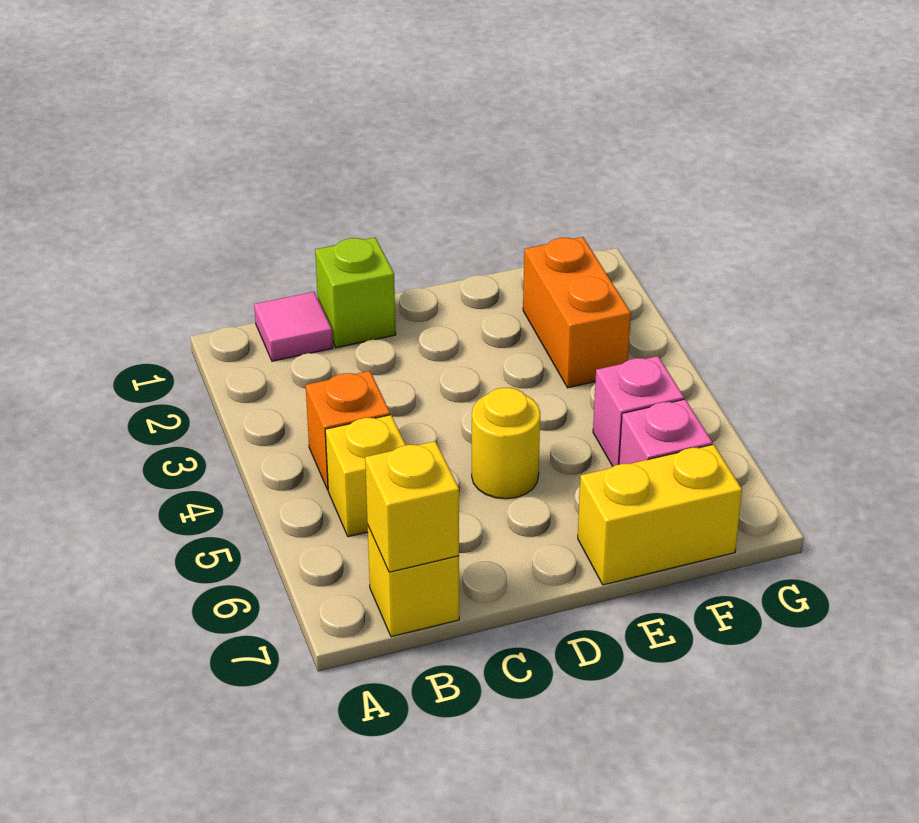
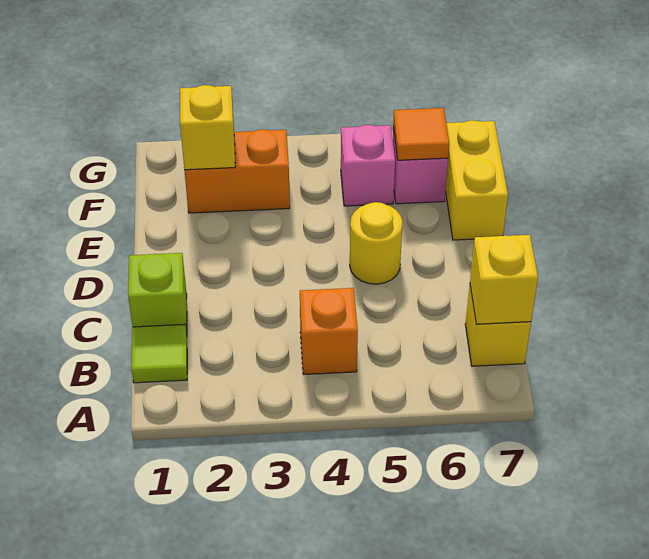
pink 1x1 tile [254,292,333,361] -> lime 1x1 tile [131,324,187,383]
yellow 1x1 brick [325,415,405,537] -> yellow 1x1 brick moved to [180,85,235,170]
none -> orange 1x1 tile [393,108,449,160]

